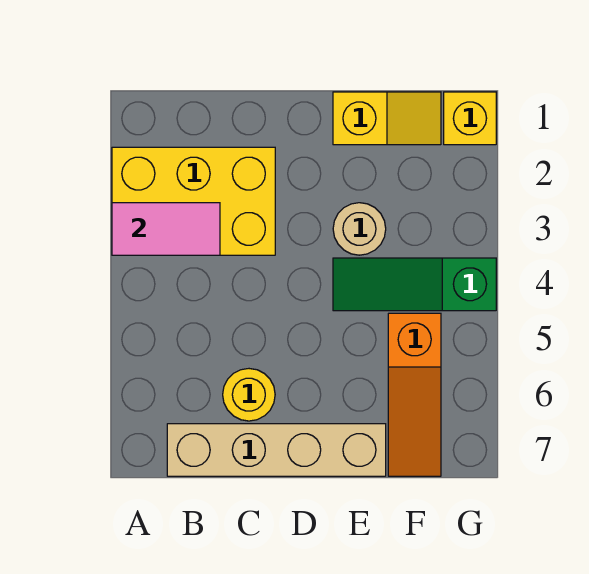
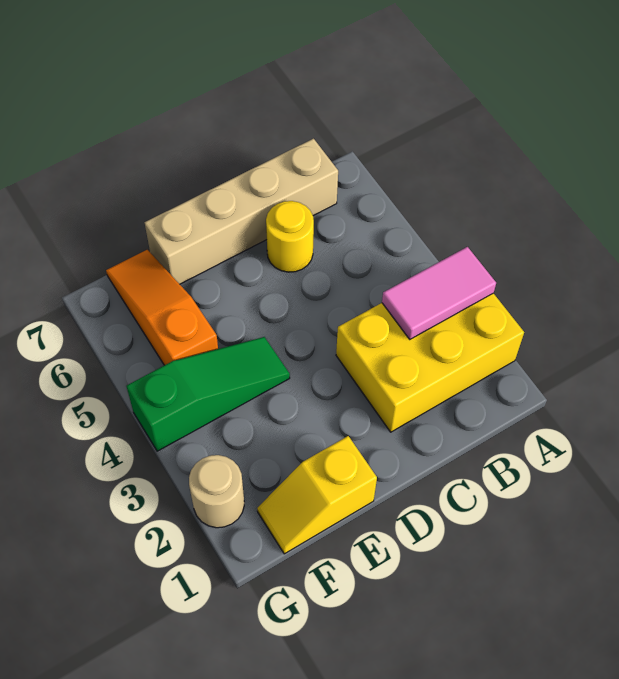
tan 1x1 round brick [333,203,386,255] -> tan 1x1 round brick moved to [189,455,244,528]
yellow 1x1 brick [444,92,496,145] -> none

